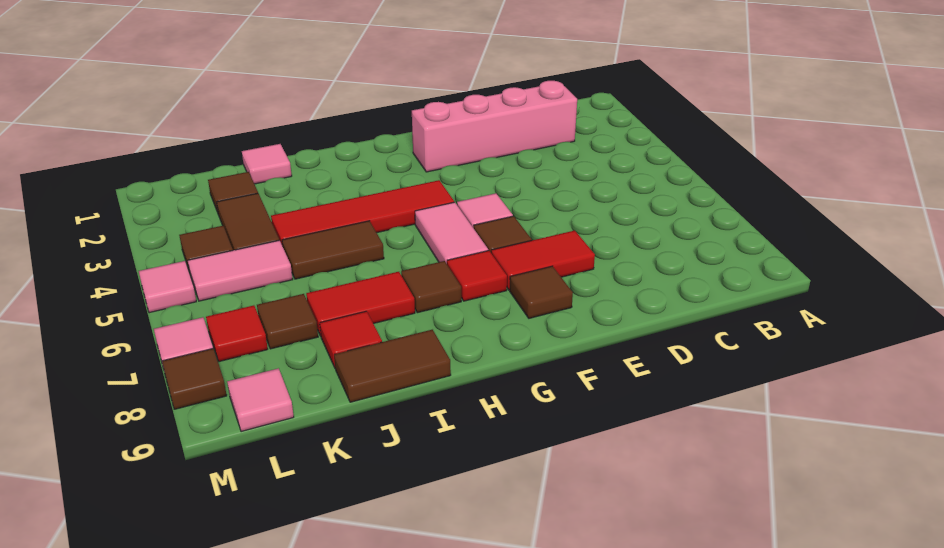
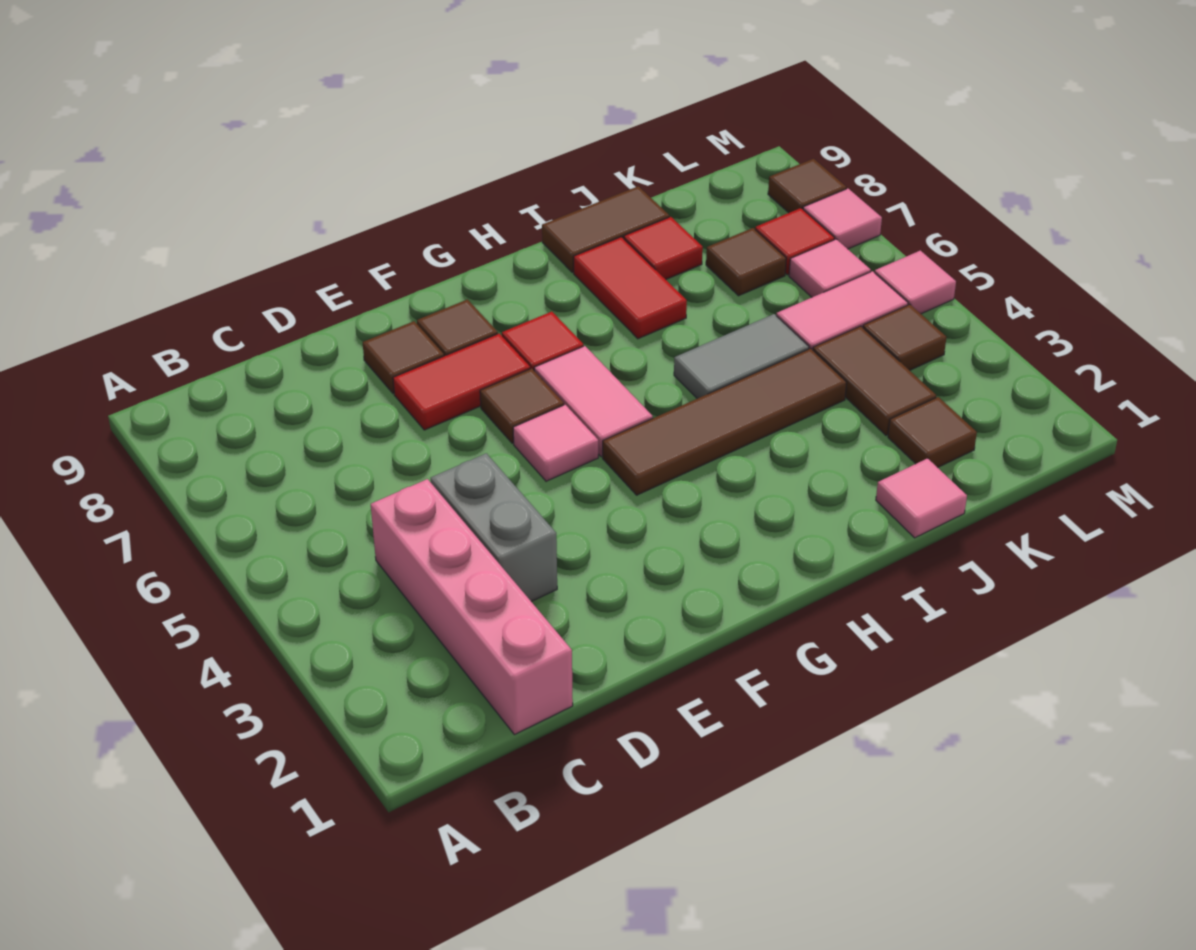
pink 1x4 brick [412,81,577,172] -> pink 1x4 brick turned to [371,479,573,735]
none -> grey 1x2 brick [431,453,557,602]
red 1x4 tile [271,180,454,246] -> brown 1x4 tile [603,348,847,495]
brown 1x1 tile [401,261,461,313] -> brown 1x1 tile moved to [363,321,444,394]
brown 1x2 tile [282,221,384,279] -> grey 1x2 tile [674,314,809,399]
red 1x2 tile [306,272,415,336] -> red 1x2 tile turned to [574,237,687,339]
pink 1x1 tile [227,368,294,432] -> pink 1x1 tile moved to [789,239,871,297]

